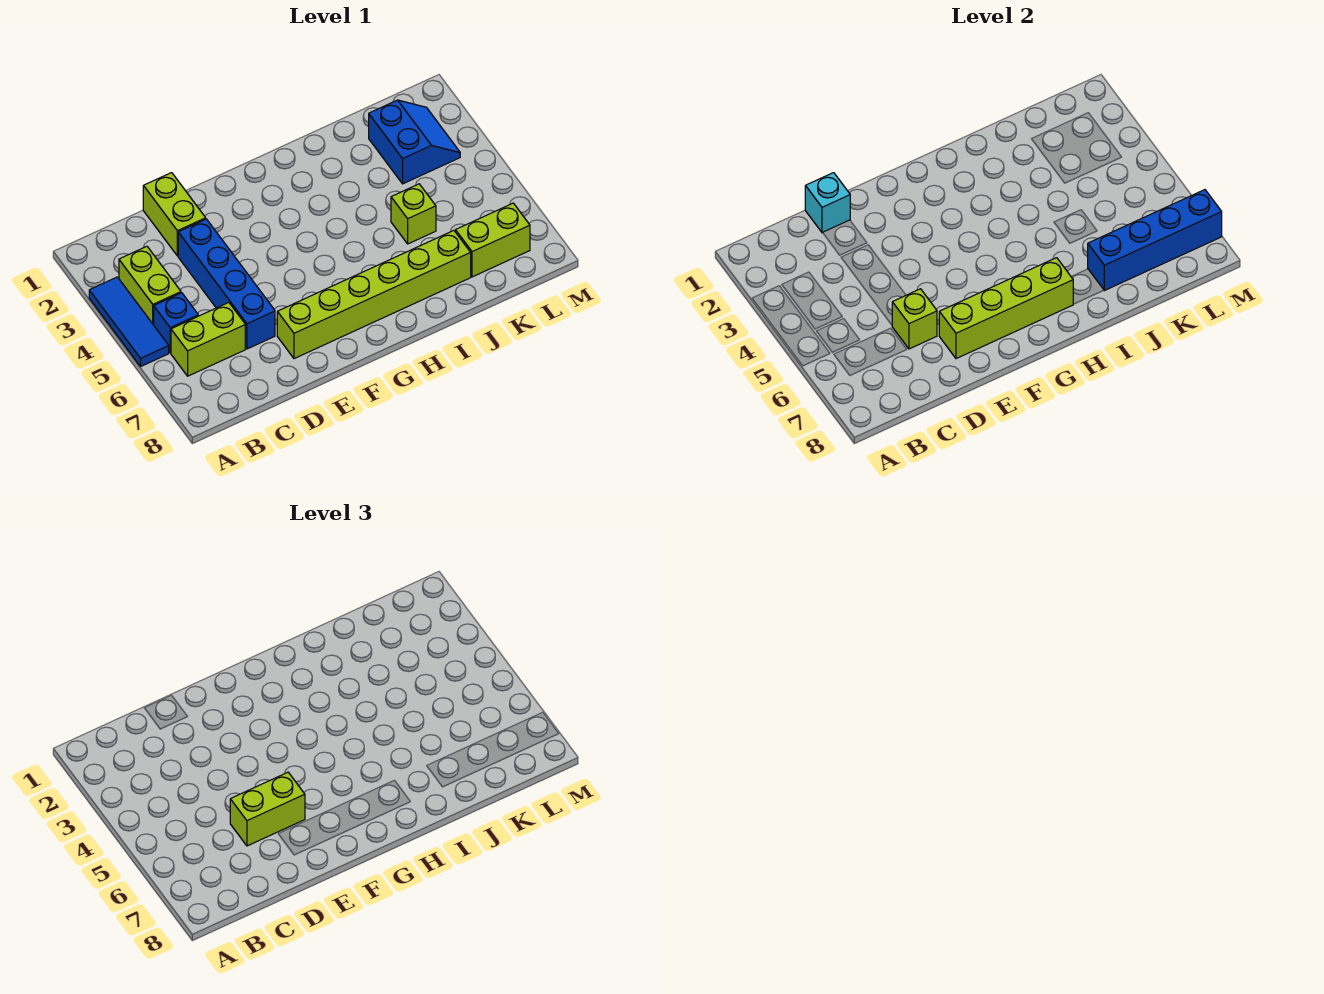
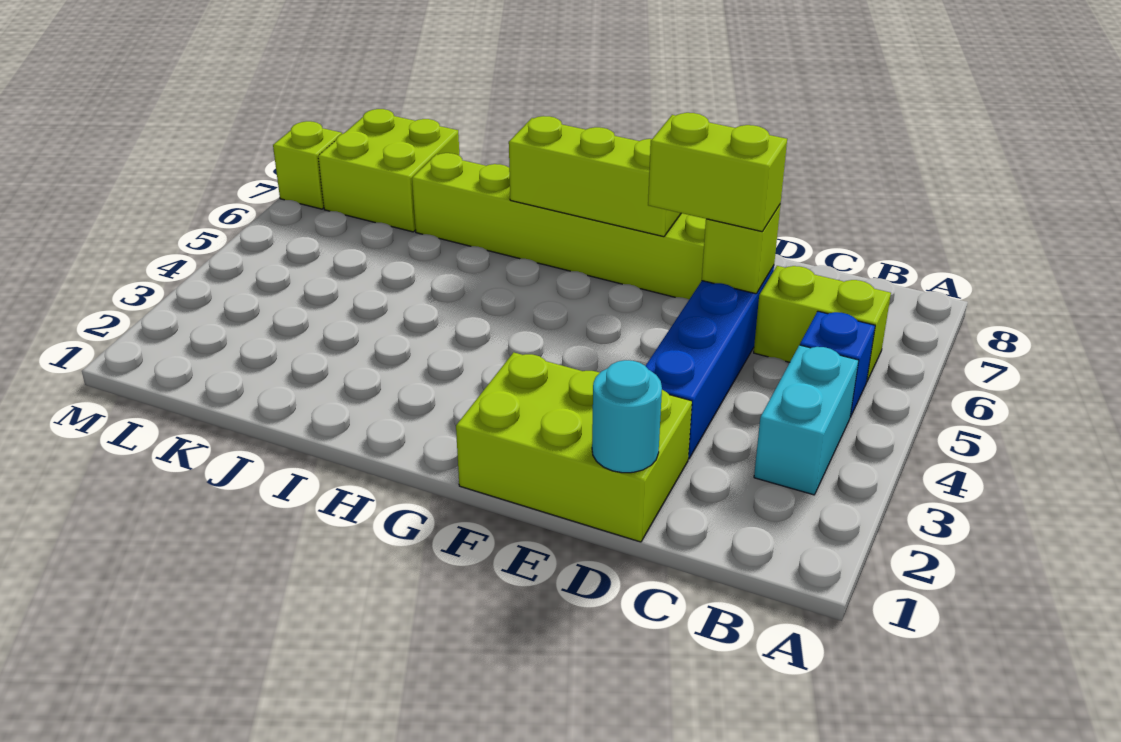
blue 1x3 tile [89,277,169,366] -> none
lime 1x2 brick [119,246,181,325] -> cyan 1x2 brick [754,345,859,495]
lime 1x2 brick [143,173,206,256] -> lime 2x3 brick [456,352,692,542]
cyan 1x1 brick [805,173,850,233] -> cyan 1x1 round brick [592,360,662,473]
lime 1x4 brick [939,258,1073,359] -> lime 1x3 brick [509,116,681,237]
lime 1x1 brick [391,184,436,244] -> lime 1x1 brick moved to [273,121,342,209]
blue 1x4 brick [1088,190,1222,291] -> none
blue 2x2 slope [369,100,460,184] -> none
lime 1x2 brick [455,203,530,277] -> lime 2x2 brick [318,109,459,232]

